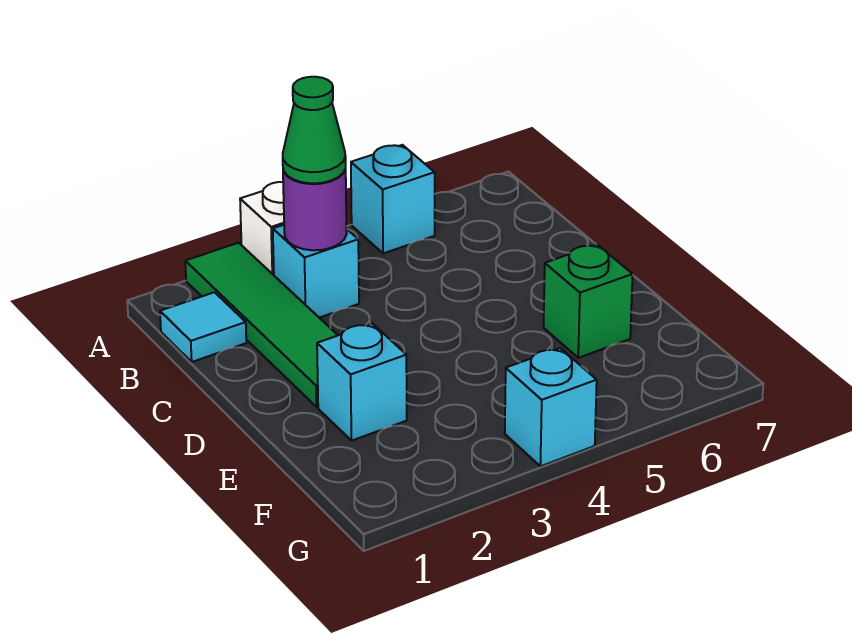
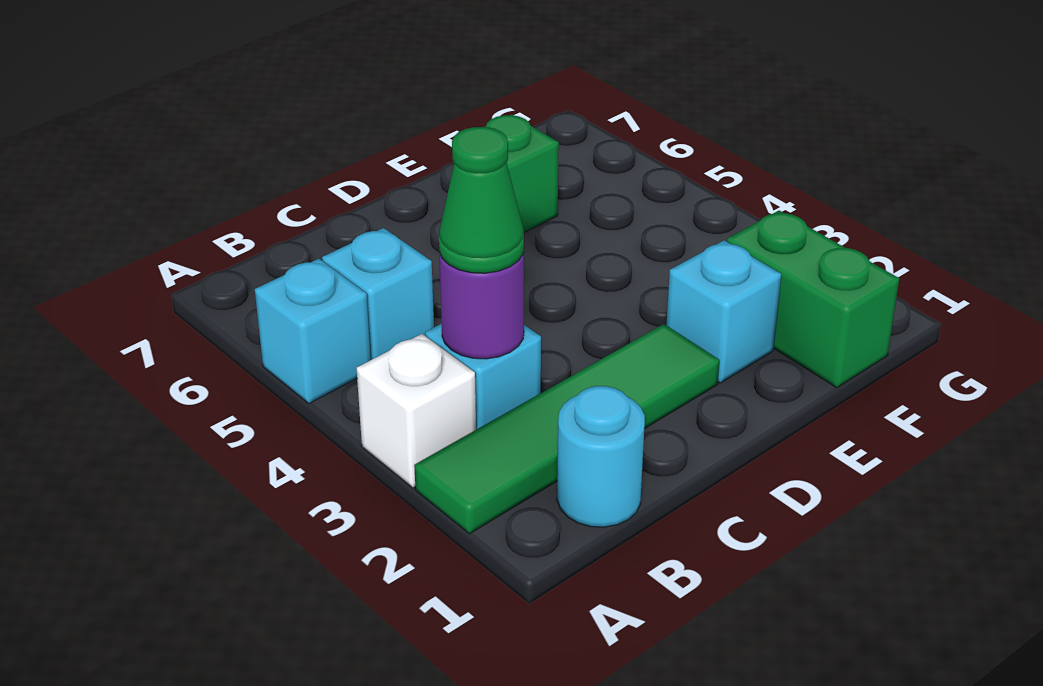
cyan 1x1 tile [160,292,246,362] -> cyan 1x1 round brick [557,386,645,527]
none -> green 1x2 brick [727,211,899,388]
cyan 1x1 brick [505,348,597,466] -> cyan 1x1 brick moved to [322,228,434,360]

